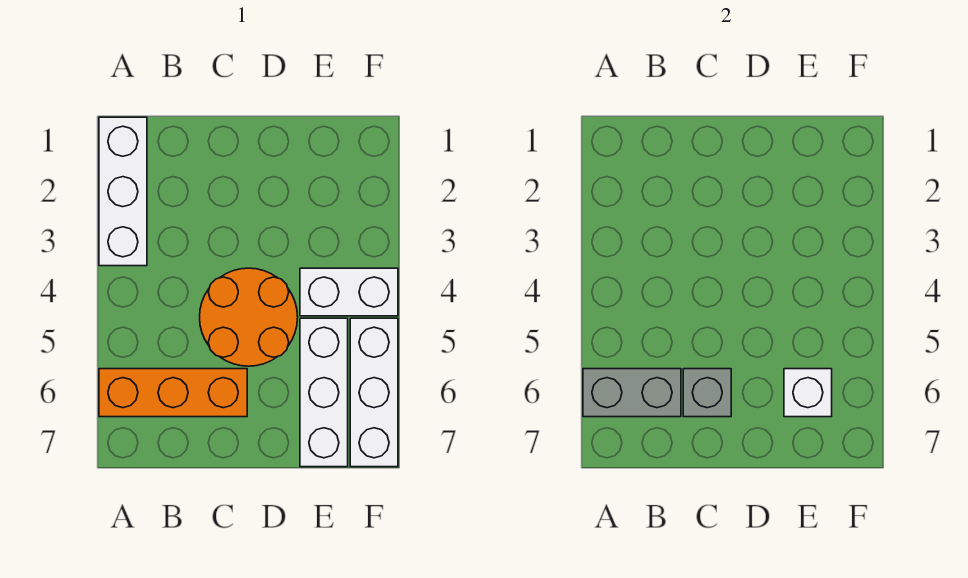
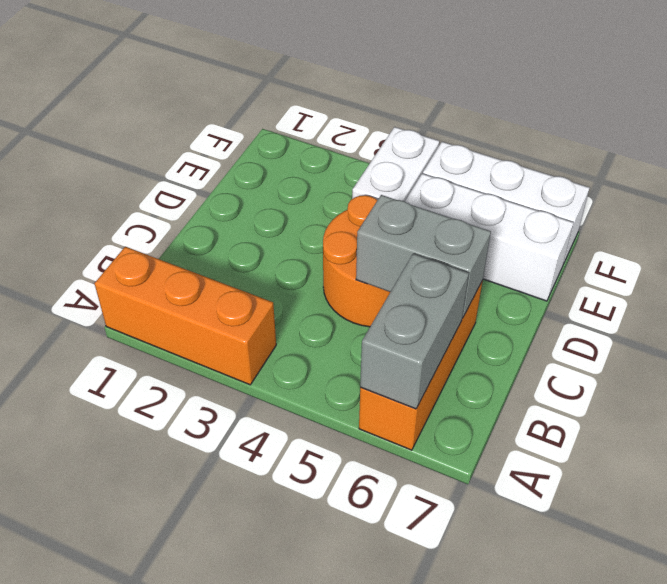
white 1x3 brick [99,117,147,266] -> orange 1x3 brick [95,247,276,385]
grey 1x1 brick [683,369,731,417] -> grey 1x2 brick [356,195,491,318]
white 1x1 brick [784,369,832,417] -> none

